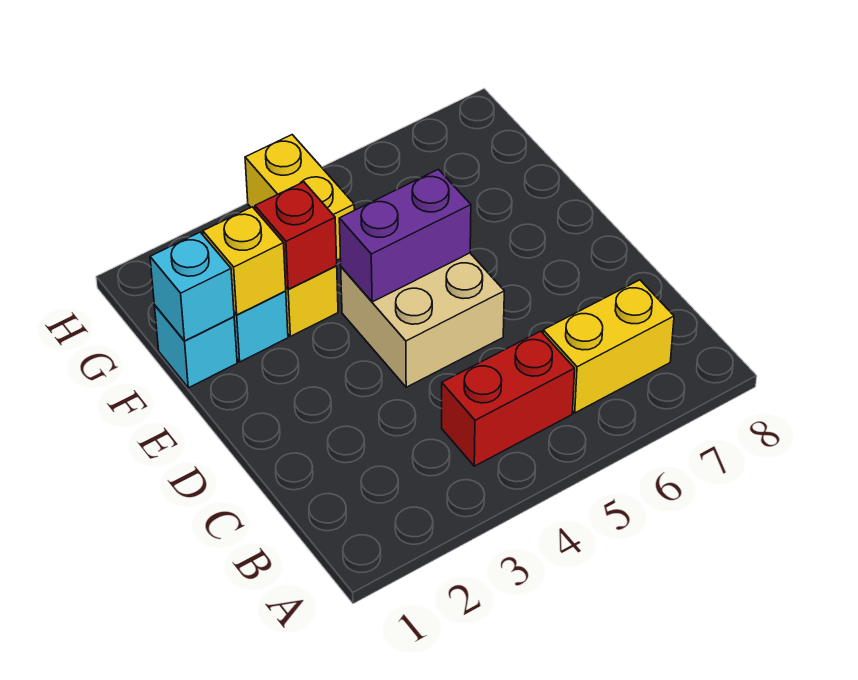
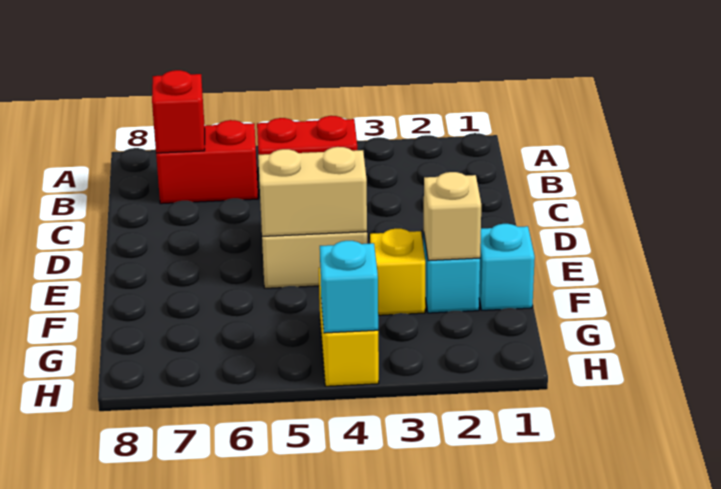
yellow 1x2 brick [543,280,674,413] -> red 1x2 brick [156,120,258,204]
purple 1x2 brick [339,169,471,302] -> tan 1x2 brick [258,147,367,236]
cyan 1x1 brick [150,232,234,341] -> cyan 1x1 brick moved to [320,241,378,333]
yellow 1x1 brick [203,207,286,315] -> tan 1x1 brick [424,172,481,261]
red 1x1 brick [255,182,337,289] -> red 1x1 brick moved to [152,70,205,153]

